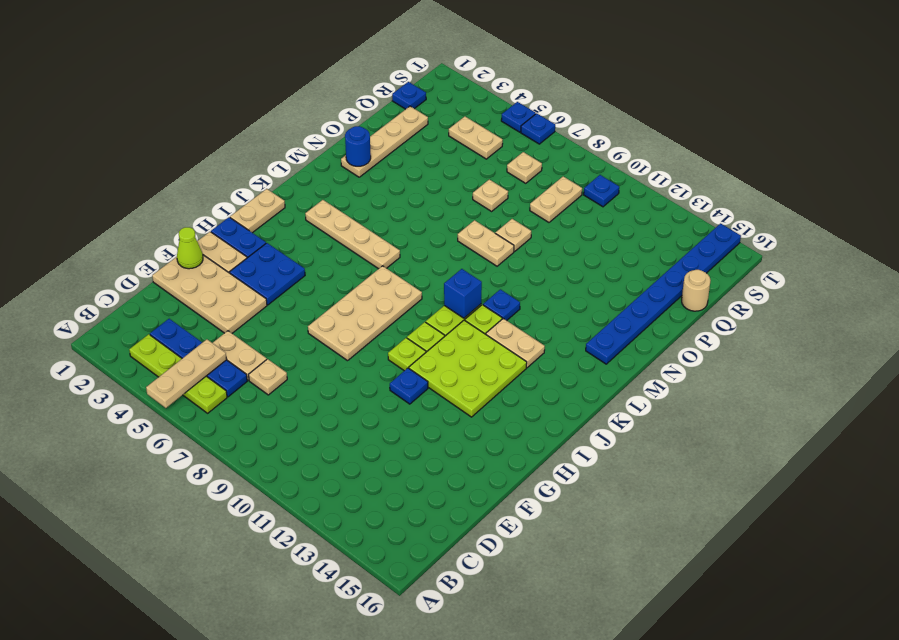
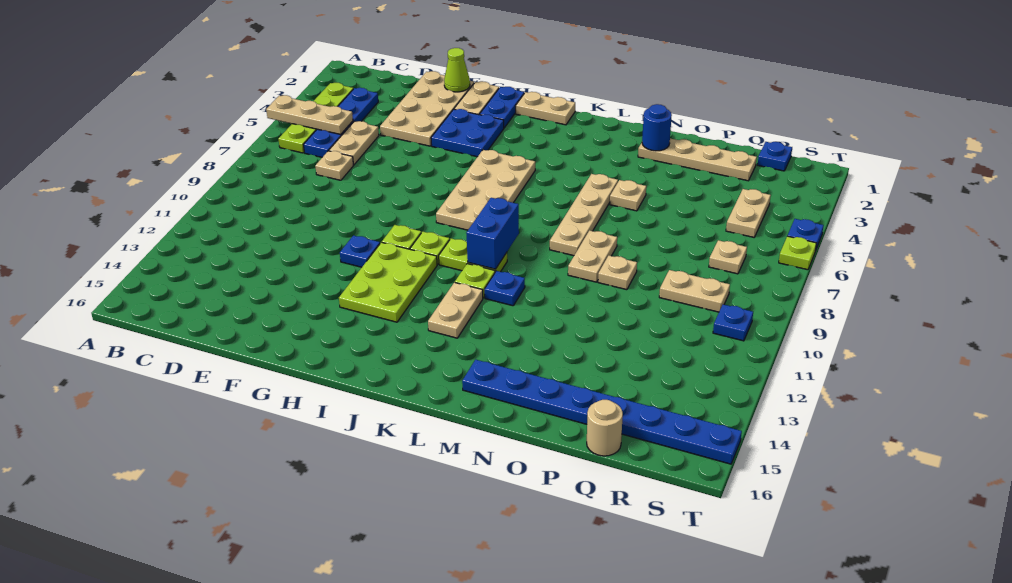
tan 2x4 plate [308,266,422,361] -> tan 2x4 plate turned to [436,150,535,230]
lime 3x3 plate [409,320,527,417] -> lime 2x3 plate [339,242,437,322]
tan 1x4 plate [305,200,400,269] -> tan 1x4 plate moved to [550,174,618,256]
blue 1x1 brick [444,269,482,318] -> blue 1x2 brick [466,198,519,269]
tan 1x1 plate [473,179,508,211] -> tan 1x1 plate moved to [610,180,646,211]
blue 1x1 plate [521,113,555,144] -> lime 1x1 plate [779,236,816,270]

